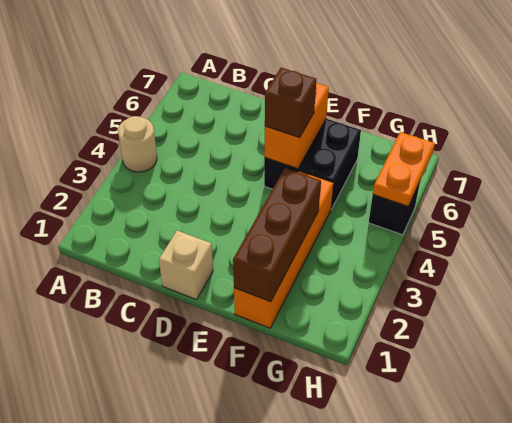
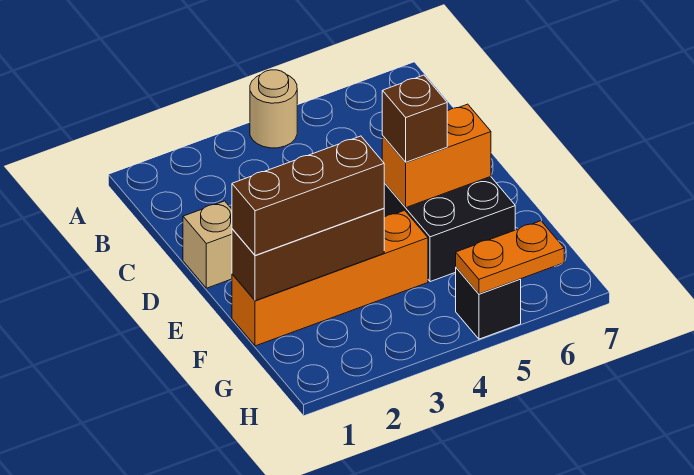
none -> brown 1x3 brick [232,136,384,255]

